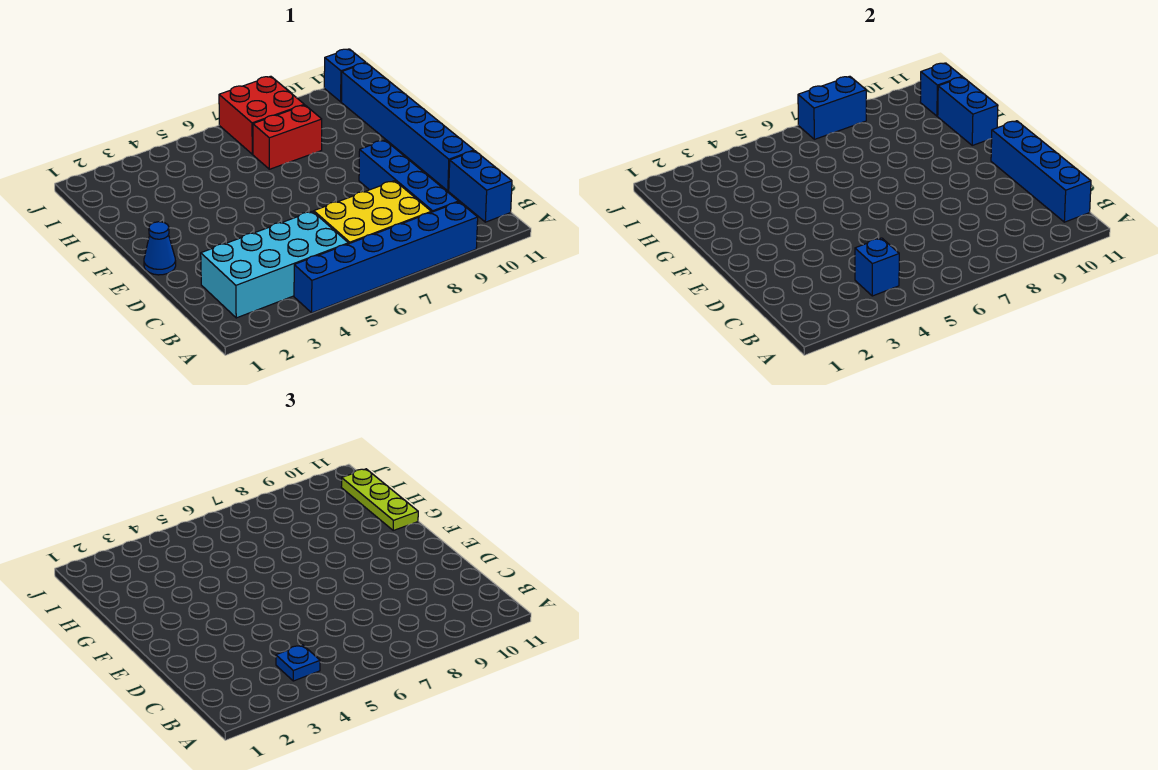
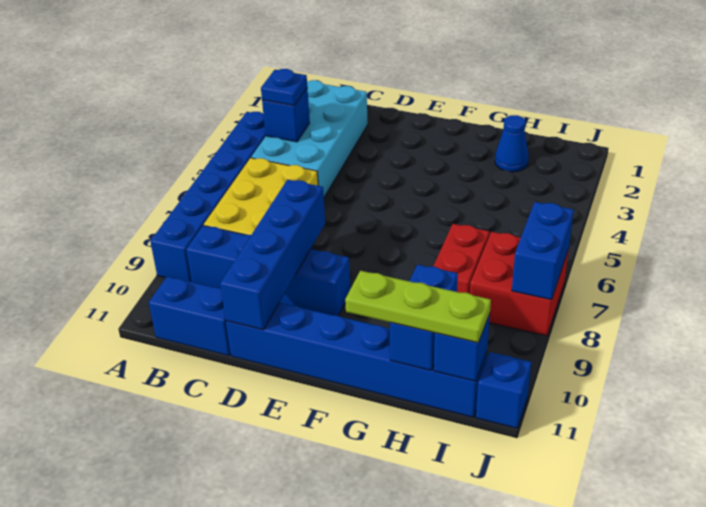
blue 1x4 brick [991,121,1091,222] -> blue 1x4 brick turned to [220,180,325,330]
blue 1x1 cone [144,222,176,275] -> blue 1x1 cone moved to [495,115,529,172]
blue 1x2 brick [938,77,998,145] -> blue 1x2 brick turned to [390,264,458,370]

